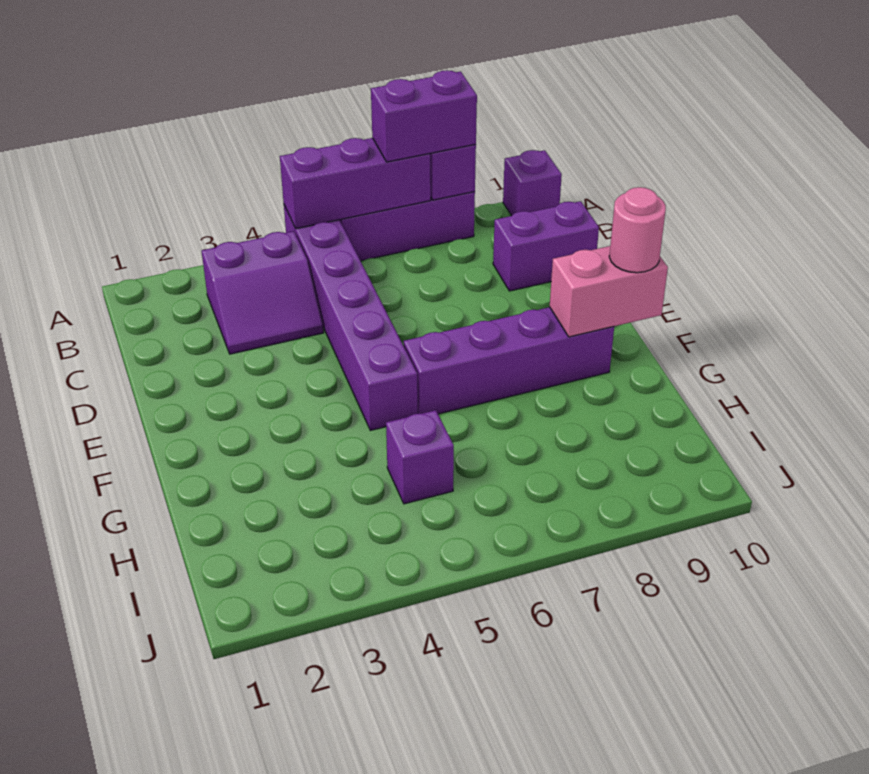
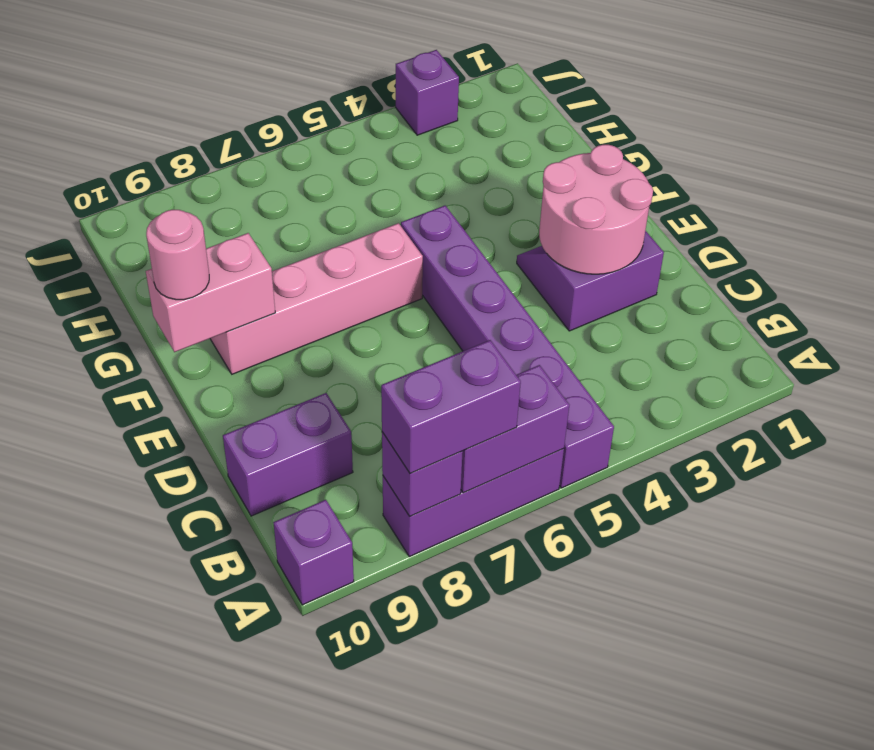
purple 1x3 brick [280,138,431,229] -> purple 1x2 brick [461,365,569,493]
purple 2x2 slope [202,231,323,354] -> purple 2x2 slope moved to [517,231,664,331]
none -> pink 2x2 round brick [539,145,653,274]
purple 1x4 brick [404,307,614,414] -> pink 1x4 brick [210,223,423,374]
purple 1x1 brick [386,410,454,504] -> purple 1x1 brick moved to [396,50,459,135]

